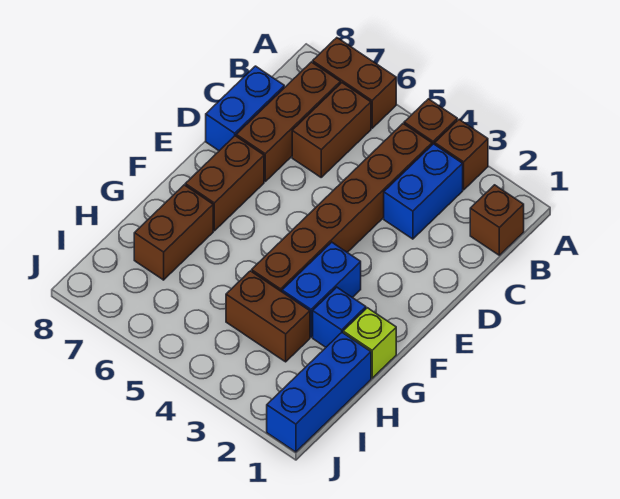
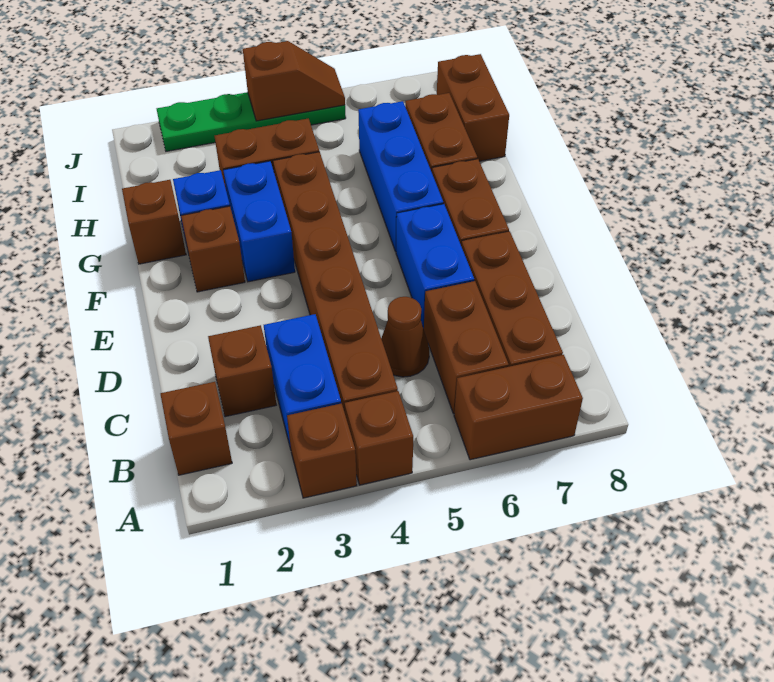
none -> brown 1x1 brick [208,325,276,417]
none -> brown 1x1 cone [381,297,429,377]
blue 1x2 brick [206,66,284,151] -> blue 1x2 brick moved to [396,204,474,328]
none -> brown 1x1 brick [181,206,245,292]
lime 1x1 brick [343,308,396,378] -> brown 1x1 brick [122,180,186,264]
blue 1x3 brick [267,333,371,452] -> blue 1x3 brick moved to [358,101,443,252]
none -> brown 1x2 brick [437,54,509,161]
none -> green 1x4 plate [157,92,346,151]
none -> brown 1x2 slope [243,41,345,121]

